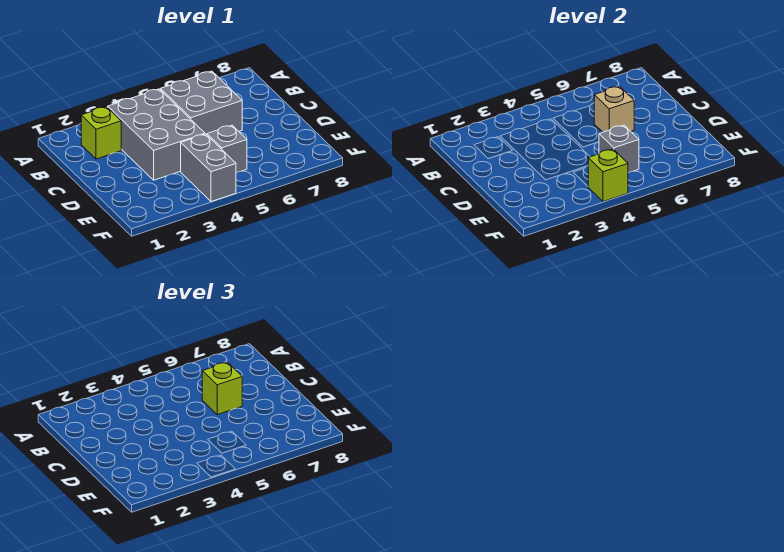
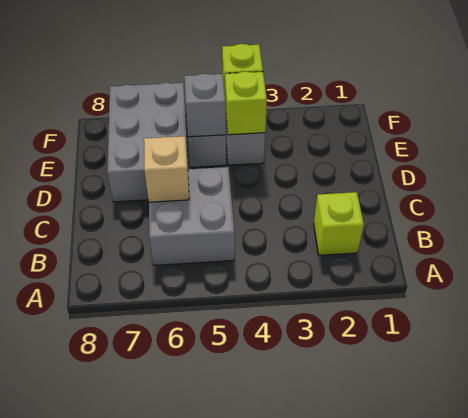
grey 2x3 brick [108,89,205,180] -> grey 2x3 brick moved to [107,82,188,202]
lime 1x1 brick [202,362,242,415] -> lime 1x1 brick moved to [225,71,267,135]

